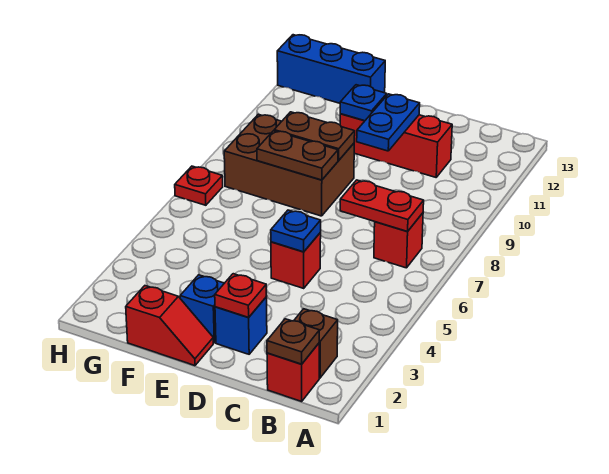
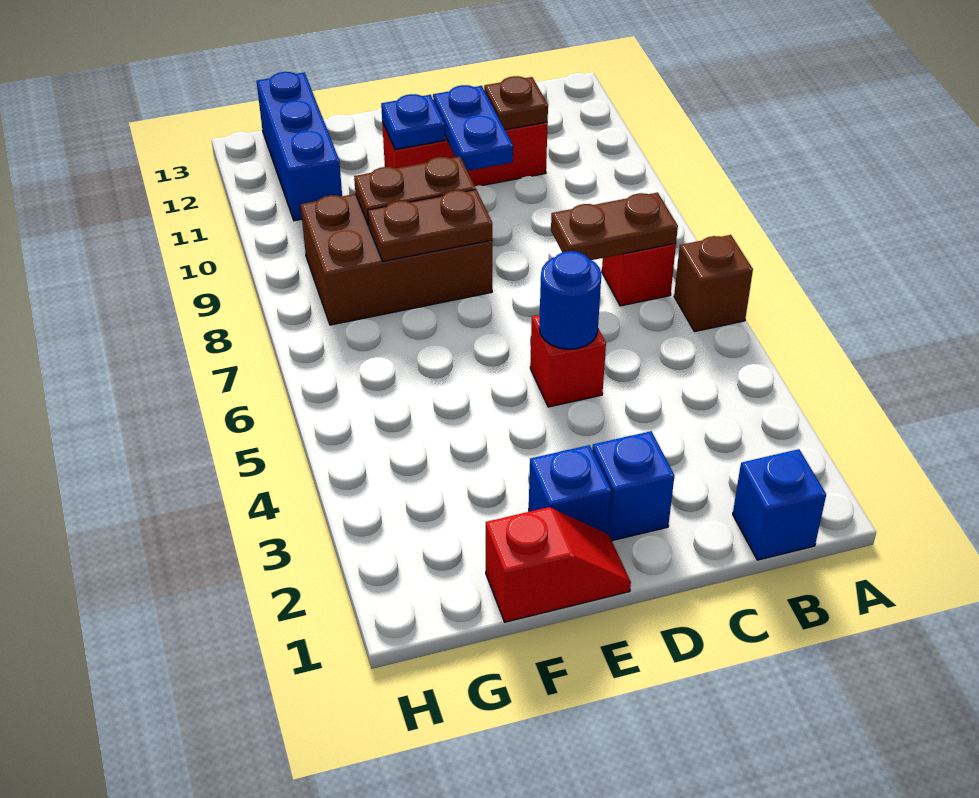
red 1x1 brick [267,343,319,401] -> blue 1x1 brick [733,449,826,560]
brown 1x1 plate [267,319,319,364] -> brown 1x1 plate moved to [484,76,548,130]
brown 1x1 brick [294,309,338,378] -> brown 1x1 brick moved to [674,235,753,332]
red 1x2 plate [340,180,424,232] -> brown 1x2 plate [551,193,678,260]
red 1x1 plate [215,274,267,318] -> none
blue 1x1 plate [271,210,321,252] -> blue 1x1 round brick [539,251,601,349]
blue 1x3 brick [277,35,385,103] -> blue 1x3 brick turned to [257,72,342,221]
red 1x1 plate [175,166,223,205] -> none

